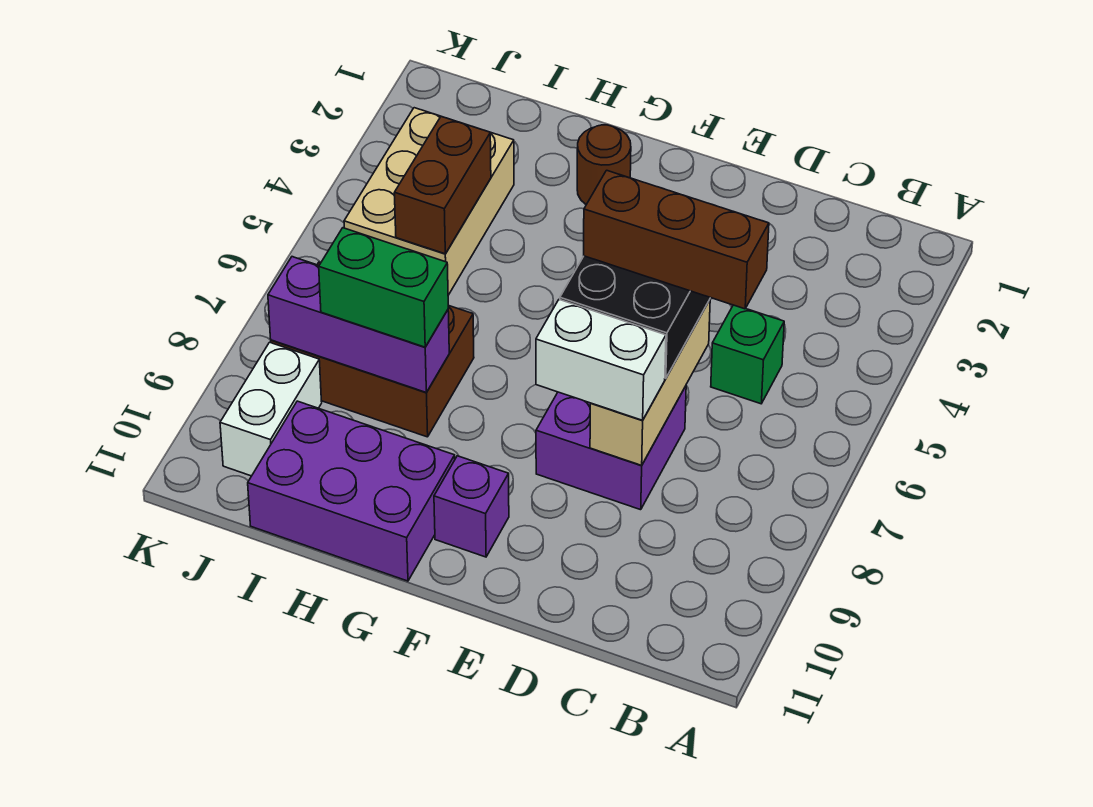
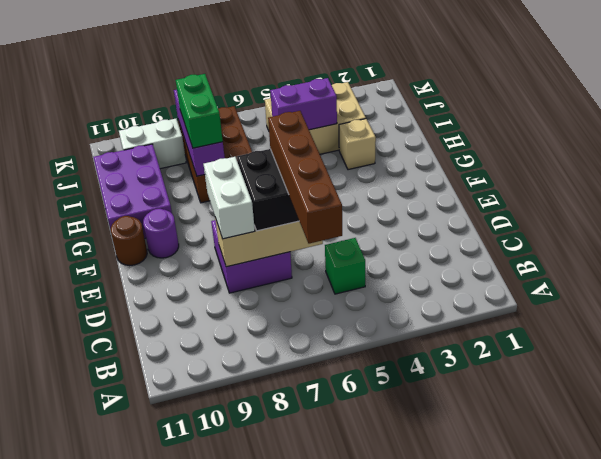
brown 1x3 brick [584,170,769,309] -> brown 1x4 brick [268,111,342,244]
purple 1x1 brick [434,456,509,557] -> purple 1x1 round brick [143,209,179,258]
brown 1x1 round brick [577,125,631,205] -> brown 1x1 round brick moved to [111,216,147,265]
none -> tan 1x1 brick [339,119,376,170]
brown 1x2 brick [394,117,491,254] -> purple 1x2 brick [270,78,337,130]

